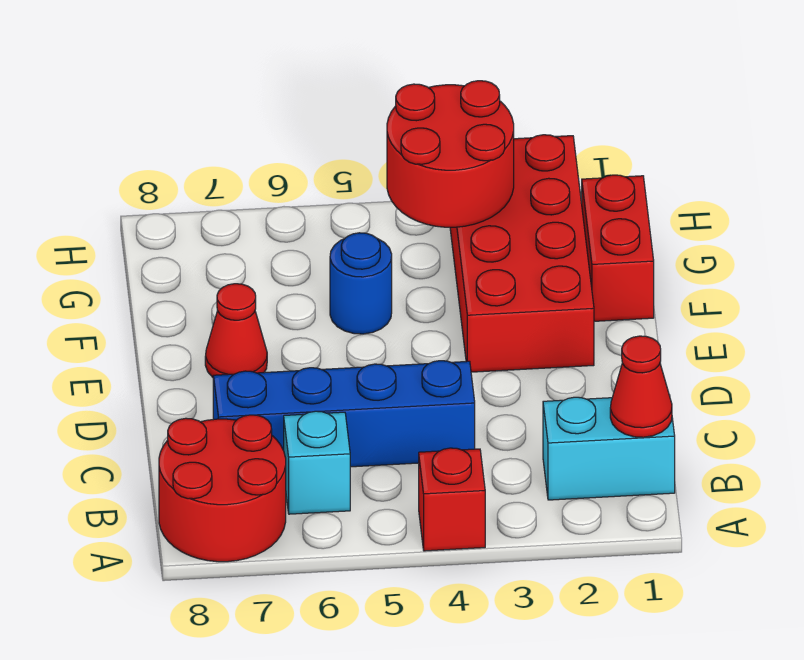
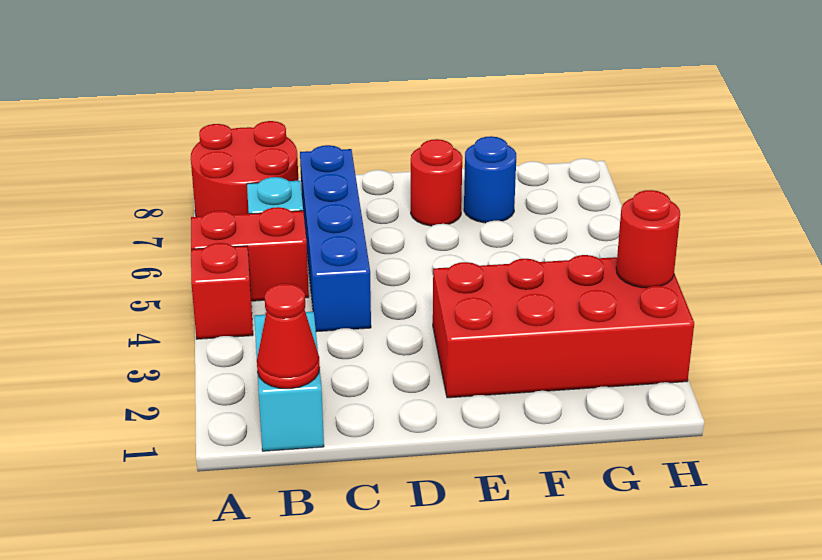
red 1x1 cone [205,284,267,377] -> red 1x1 round brick [411,139,462,226]
red 1x2 brick [582,175,654,321] -> red 1x2 brick moved to [191,207,309,301]
blue 1x1 round brick [330,233,392,334] -> blue 1x1 round brick moved to [464,136,516,223]
red 2x2 round brick [387,81,514,227] -> red 1x1 round brick [616,190,680,288]

